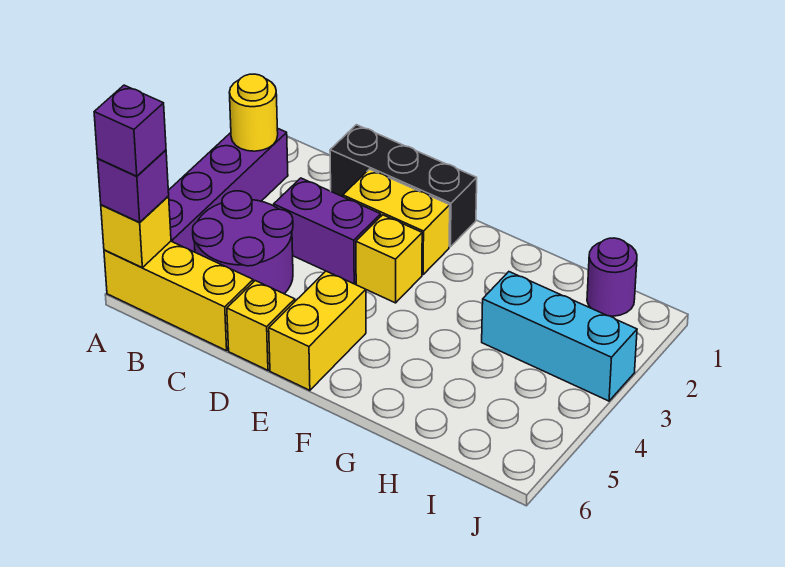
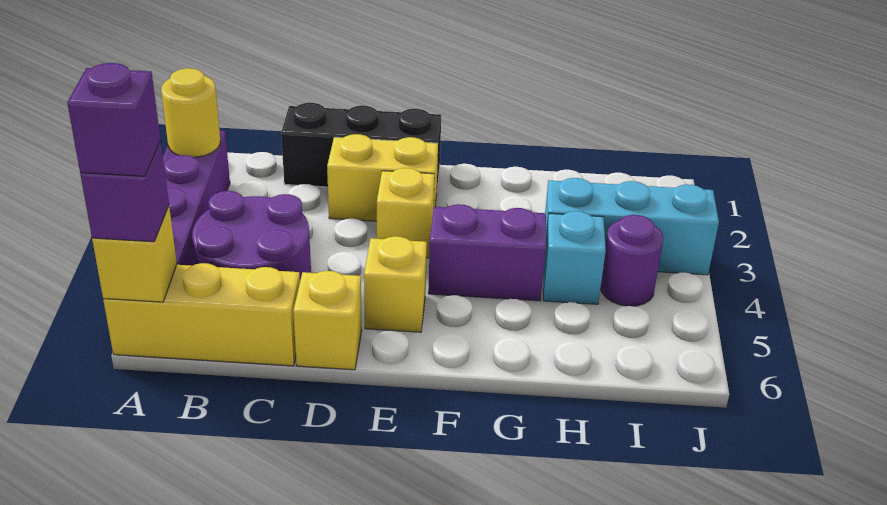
purple 1x2 brick [274,178,381,284] -> purple 1x2 brick moved to [428,204,546,301]
yellow 1x2 brick [269,271,366,390] -> yellow 1x1 brick [364,236,427,332]
none -> cyan 1x1 brick [543,211,606,304]
purple 1x1 round brick [587,238,637,316] -> purple 1x1 round brick moved to [601,215,663,306]

